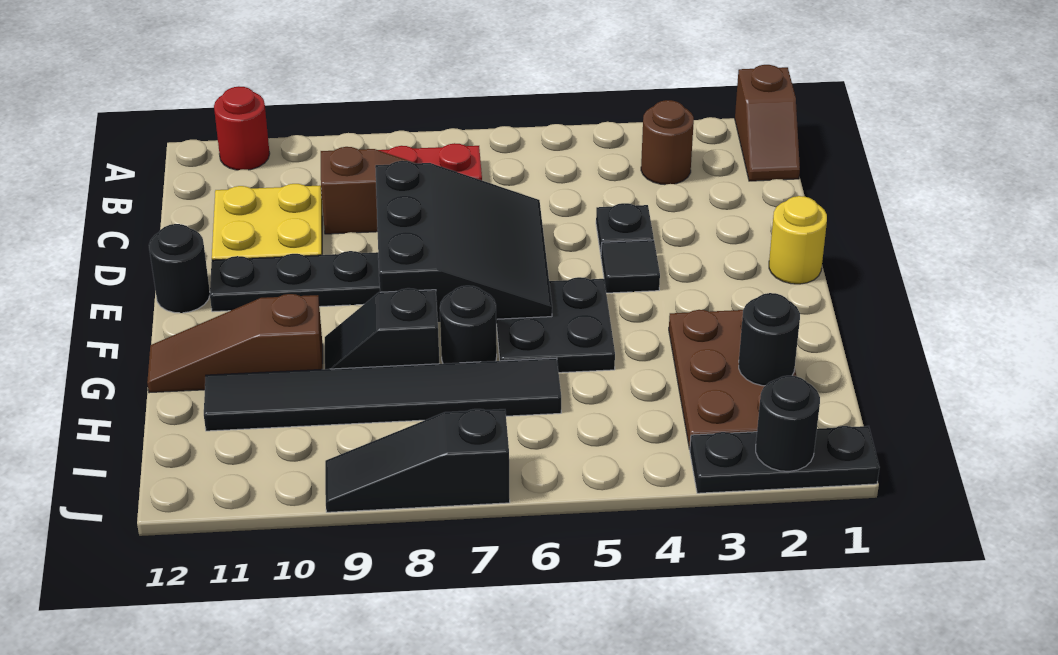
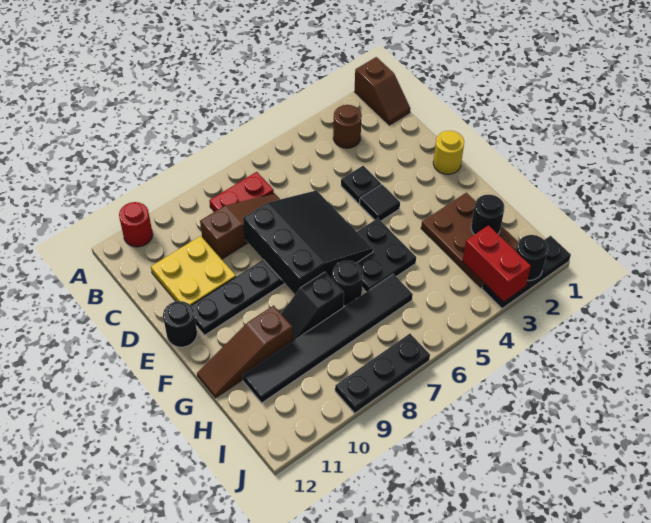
none -> red 1x2 brick [462,225,531,302]
black 1x3 slope [325,409,510,512] -> black 1x3 plate [335,334,430,413]

